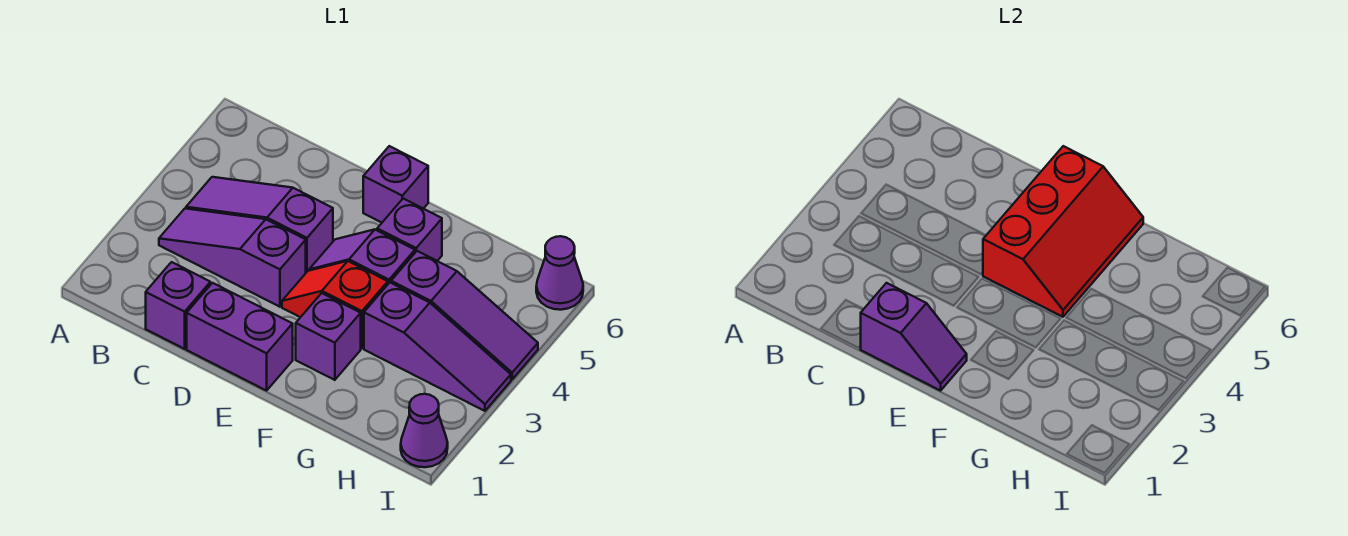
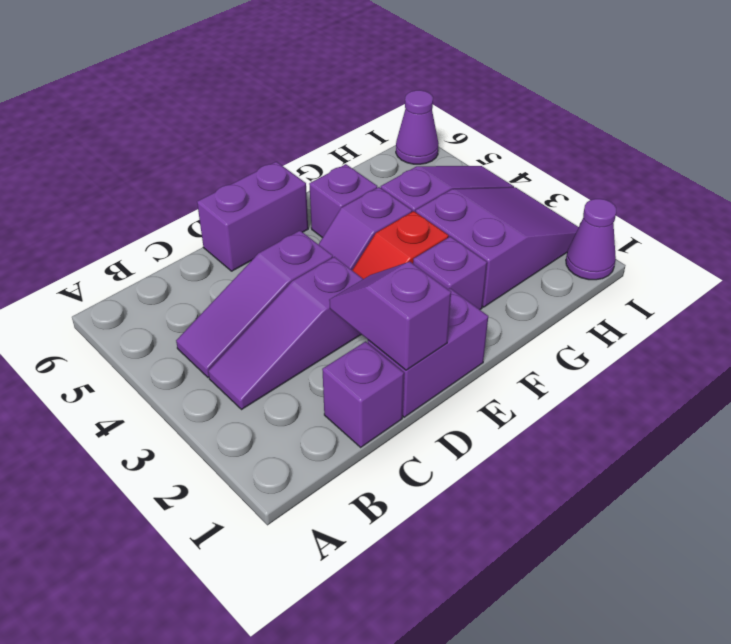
purple 1x2 slope [861,283,967,391] -> purple 1x2 slope turned to [329,262,451,370]
red 2x3 slope [983,146,1143,317] -> none
purple 1x1 brick [363,146,428,223] -> purple 1x2 brick [197,162,308,271]
purple 1x3 slope [364,283,511,411] -> purple 2x3 slope [416,187,579,307]

